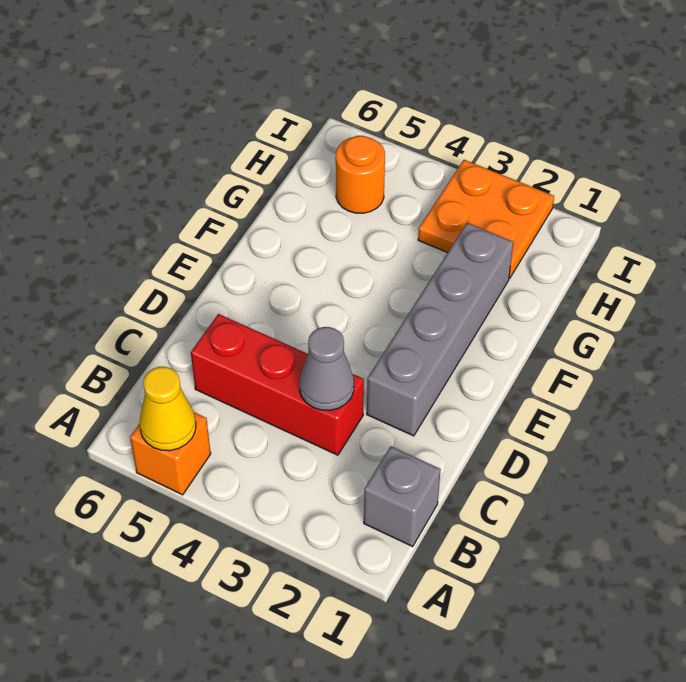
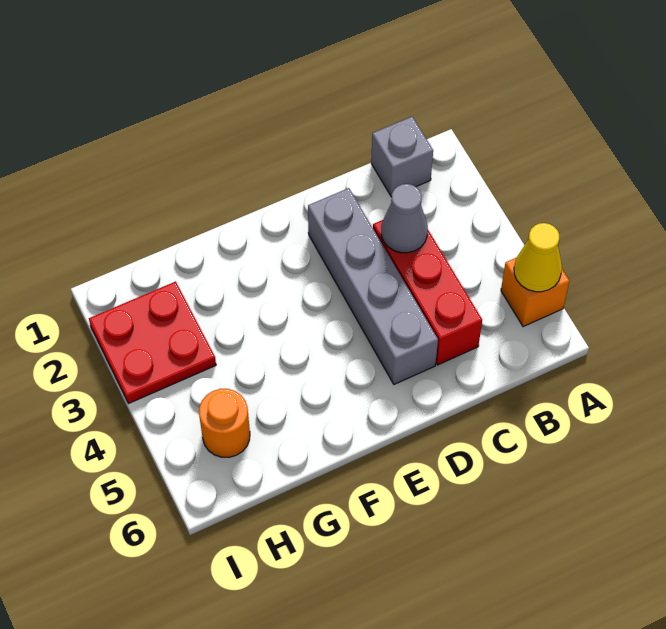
grey 1x4 brick [367,223,513,436] -> grey 1x4 brick turned to [308,188,438,384]
orange 2x2 plate [418,160,554,279] -> red 2x2 plate [89,281,216,404]

